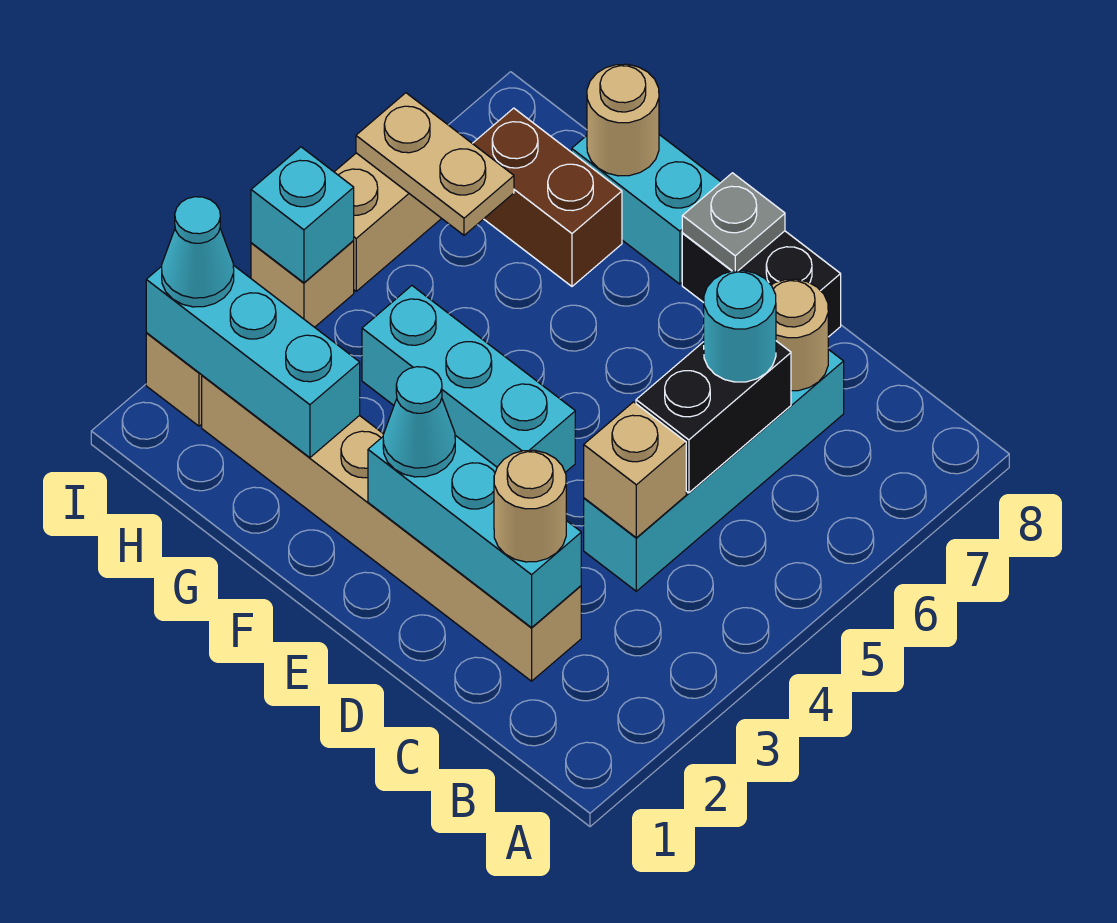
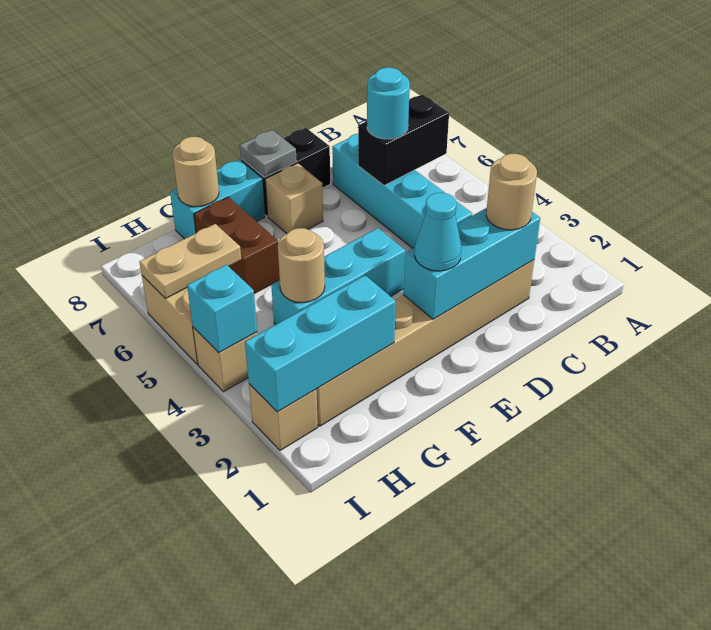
tan 1x1 brick [584,402,686,538] -> tan 1x1 brick moved to [265,163,323,234]
black 1x2 brick [636,341,791,493] -> black 1x2 brick turned to [358,94,449,186]
tan 1x1 round brick [771,279,828,391] -> tan 1x1 round brick moved to [278,228,325,303]
brown 1x2 brick [472,108,622,286] -> brown 1x2 brick turned to [194,197,280,294]
cyan 1x1 cone [162,197,234,307] -> none

